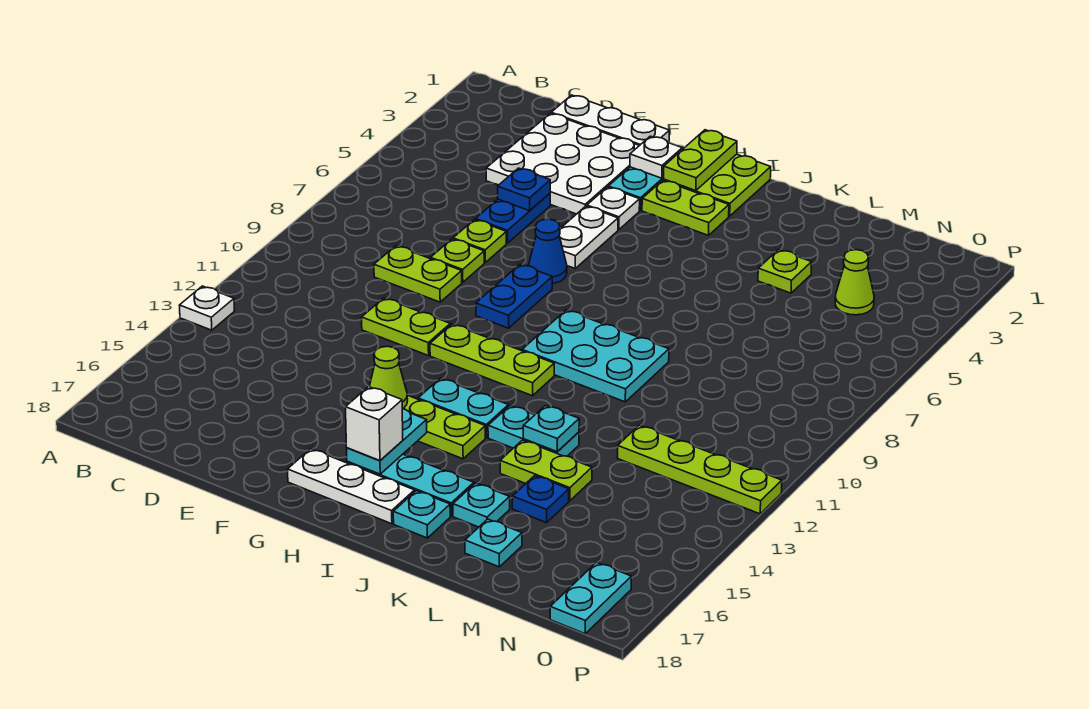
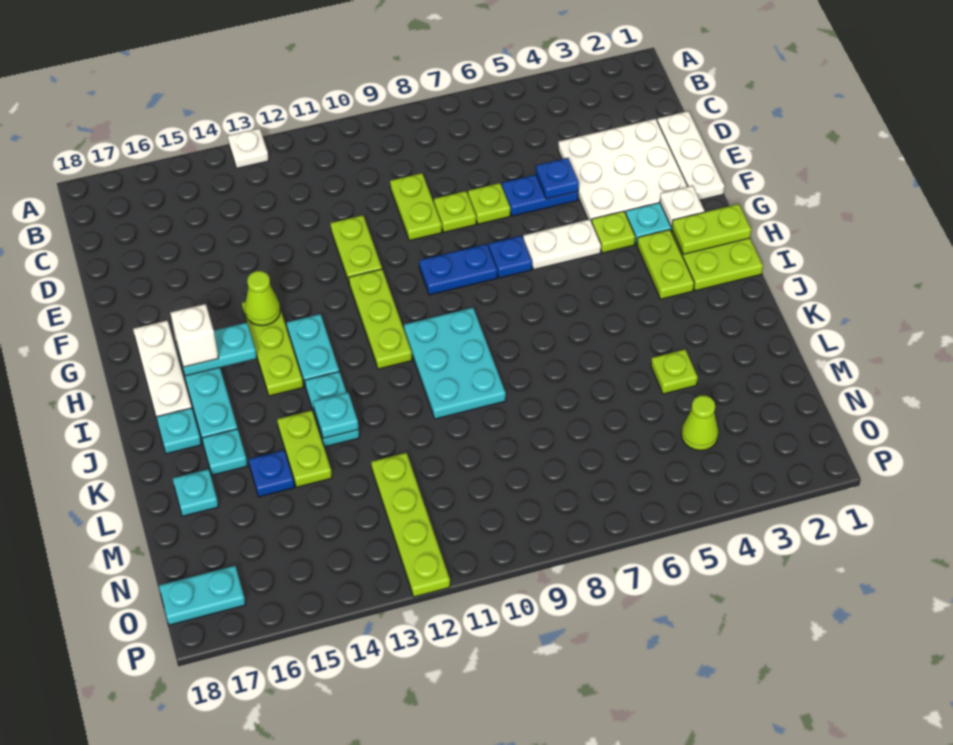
white 1x1 plate [587,187,640,230] -> lime 1x1 plate [592,211,635,253]
blue 1x1 cone [529,219,567,284] -> blue 1x1 plate [489,236,532,278]

